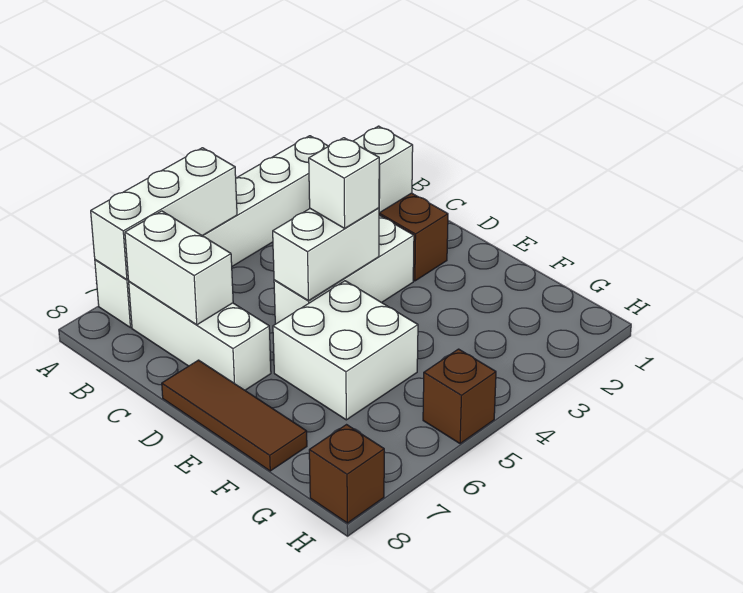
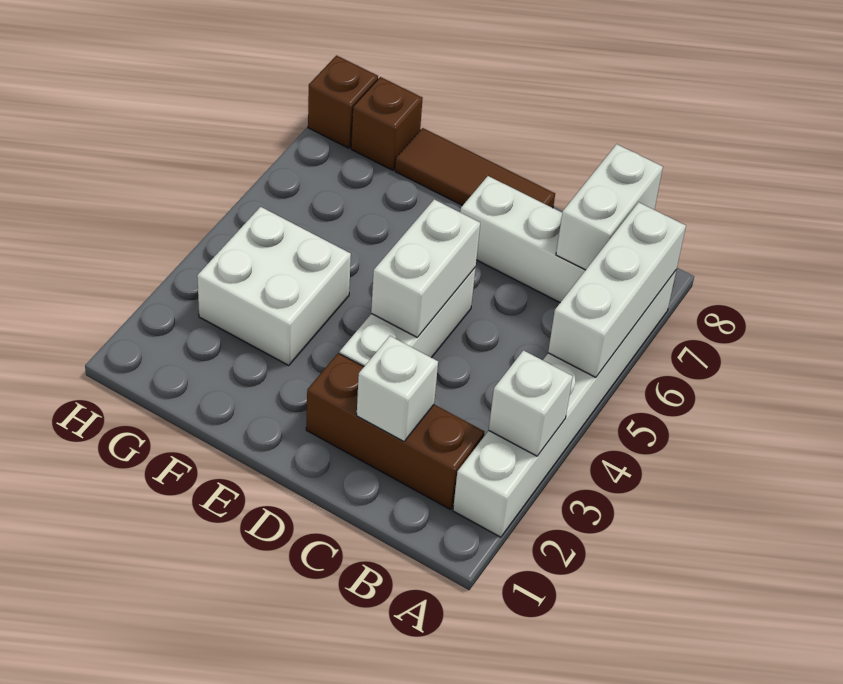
white 1x2 brick [125,211,233,325] -> white 1x2 brick turned to [556,144,663,270]
white 1x1 brick [309,138,379,228] -> white 1x1 brick moved to [489,350,573,456]
white 2x2 brick [273,281,418,420] -> white 2x2 brick moved to [197,207,351,366]
brown 1x1 brick [423,349,496,444] -> brown 1x1 brick moved to [351,77,423,170]

